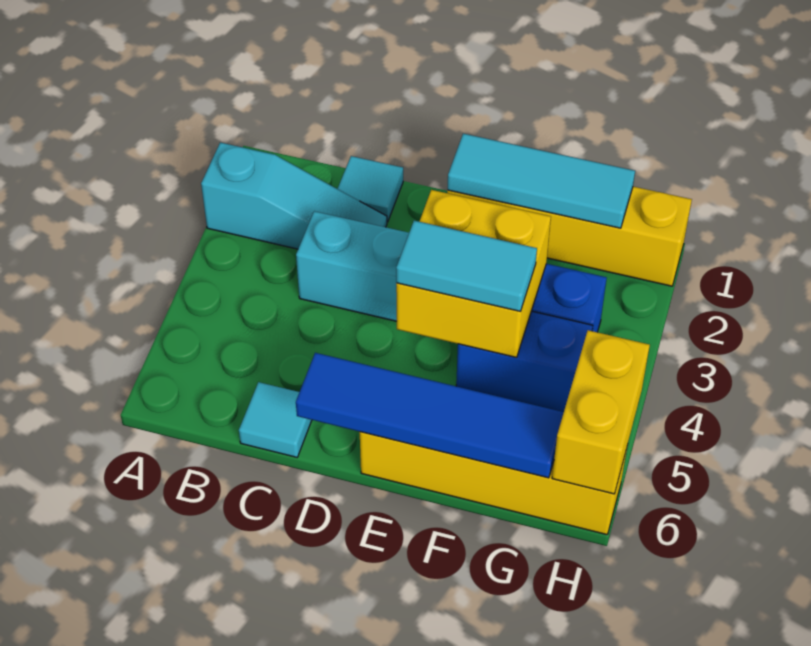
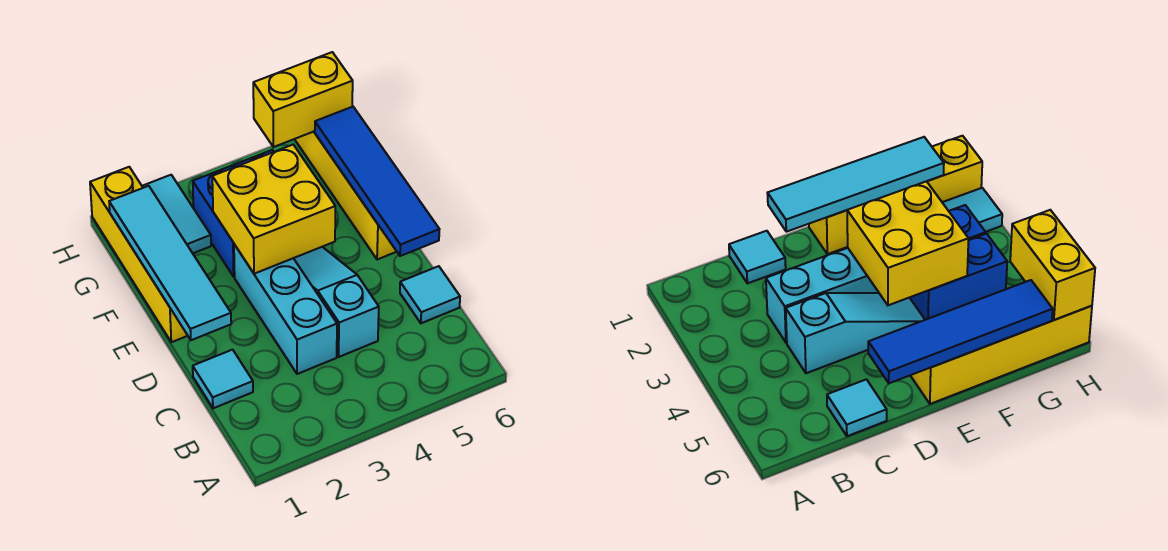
cyan 1x3 slope [201,142,387,249] -> cyan 1x3 slope moved to [294,247,379,357]
cyan 1x3 tile [448,134,635,228] -> cyan 1x4 tile [109,186,231,340]
cyan 1x2 tile [396,221,537,312] -> cyan 1x2 tile moved to [142,175,211,253]

